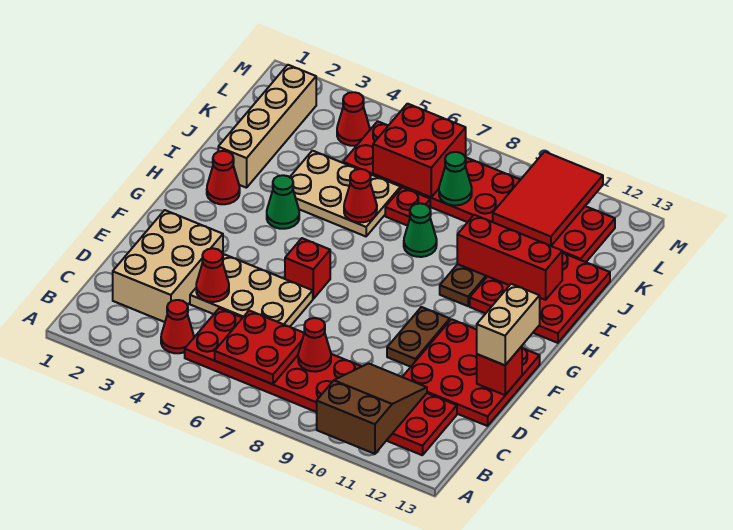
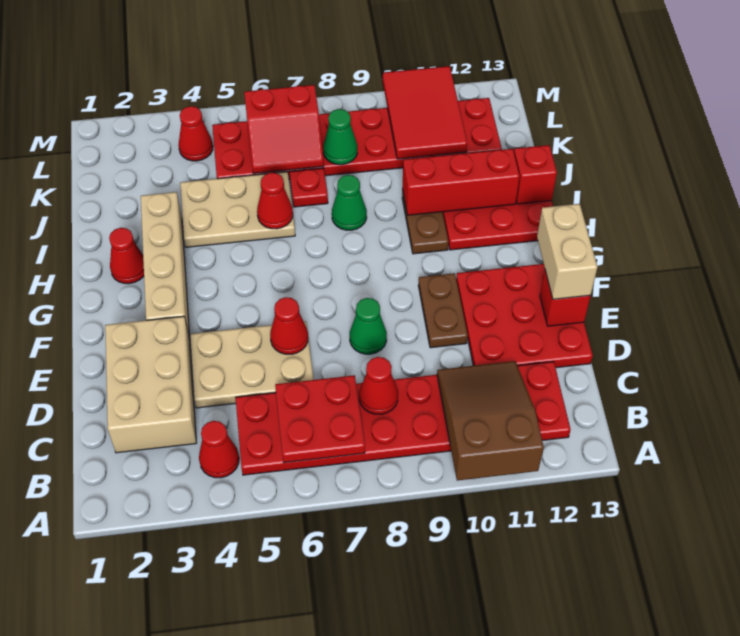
red 1x1 cone [196,248,229,302] -> red 1x1 cone moved to [270,297,308,354]
red 1x1 brick [285,238,330,299] -> red 1x1 brick moved to [514,145,557,204]
green 1x1 cone [267,175,299,229] -> green 1x1 cone moved to [350,298,387,354]
tan 1x4 brick [218,65,316,188] -> tan 1x4 brick moved to [141,192,190,340]
red 2x2 brick [373,104,466,197] -> red 2x2 slope [244,85,324,173]

